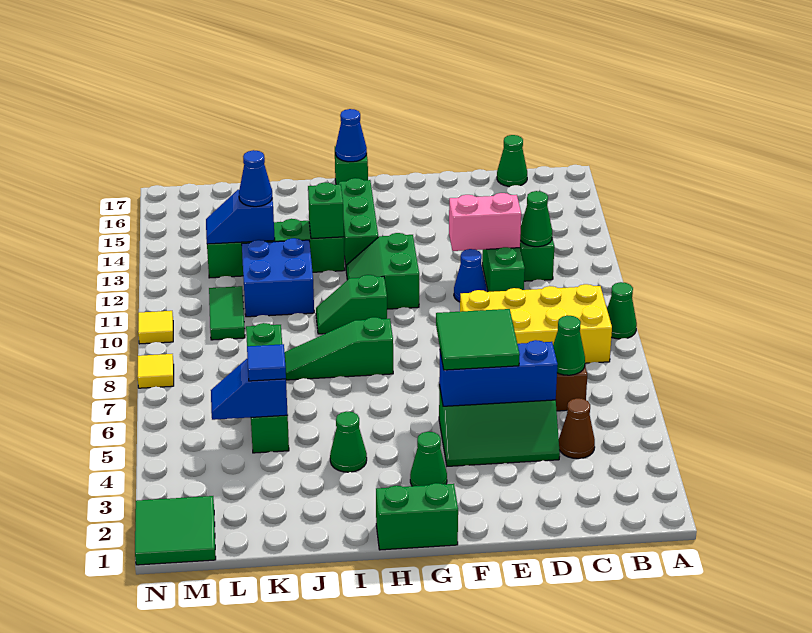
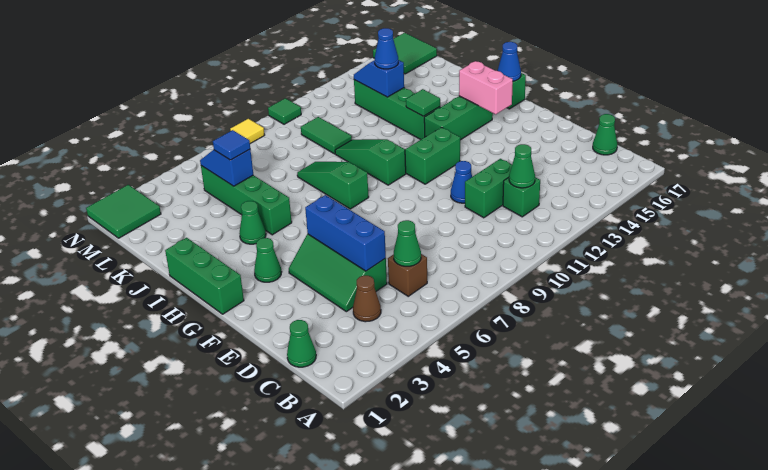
green 1x1 cone [607,282,637,339] -> green 1x1 cone moved to [287,320,316,367]
yellow 2x4 brick [460,284,612,363] -> none
pink 1x2 brick [449,193,521,251] -> pink 1x2 brick moved to [459,61,513,114]
green 2x2 tile [436,309,520,370] -> green 2x2 tile moved to [373,33,437,74]
green 1x2 brick [376,483,458,550] -> green 1x3 brick [165,238,244,314]
green 1x2 slope [316,275,387,334] -> green 1x3 slope [335,139,406,185]
green 1x1 brick [308,182,344,239] -> green 1x1 tile [406,89,440,116]
blue 2x2 brick [242,238,314,317] -> none
green 1x4 brick [246,323,289,453] -> green 1x4 brick turned to [201,166,292,235]
green 1x2 tile [209,286,245,340] -> green 1x2 tile turned to [301,117,352,154]
yellow 1x1 tile [138,311,173,344] -> green 1x1 tile [268,98,301,124]

